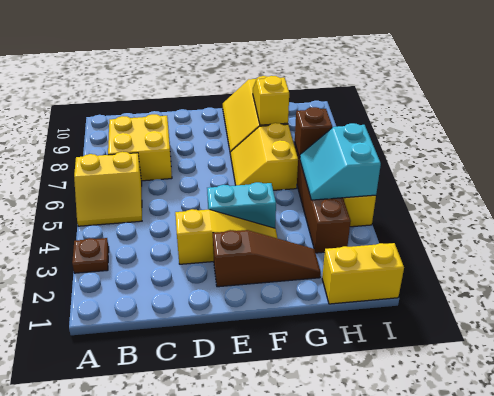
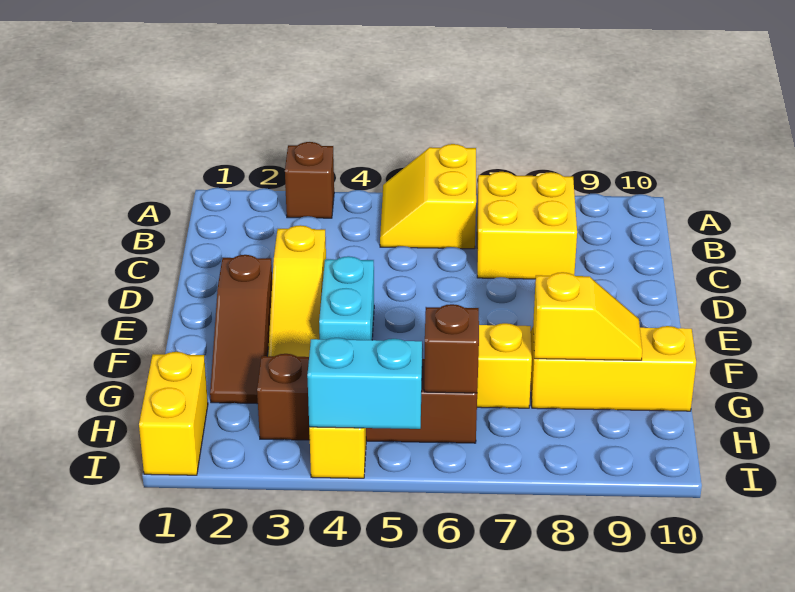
brown 1x1 plate [72,238,109,273] -> brown 1x1 brick [285,142,334,218]

